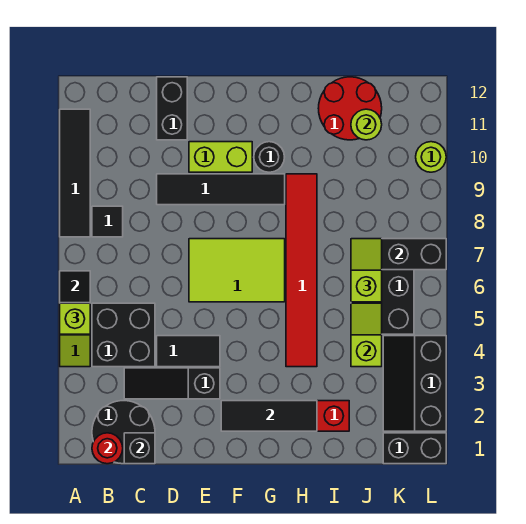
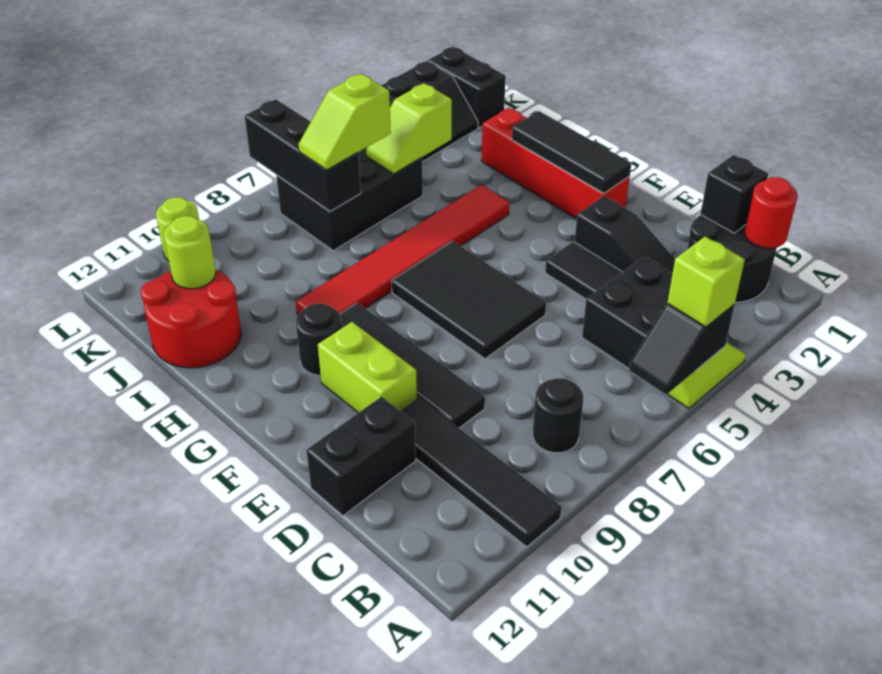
black 1x4 tile [60,109,90,237] -> black 1x4 tile turned to [400,397,561,547]
black 1x1 tile [92,206,123,237] -> black 1x1 round brick [533,378,583,453]
lime 2x3 tile [189,239,285,302] -> black 2x3 tile [392,241,546,359]

